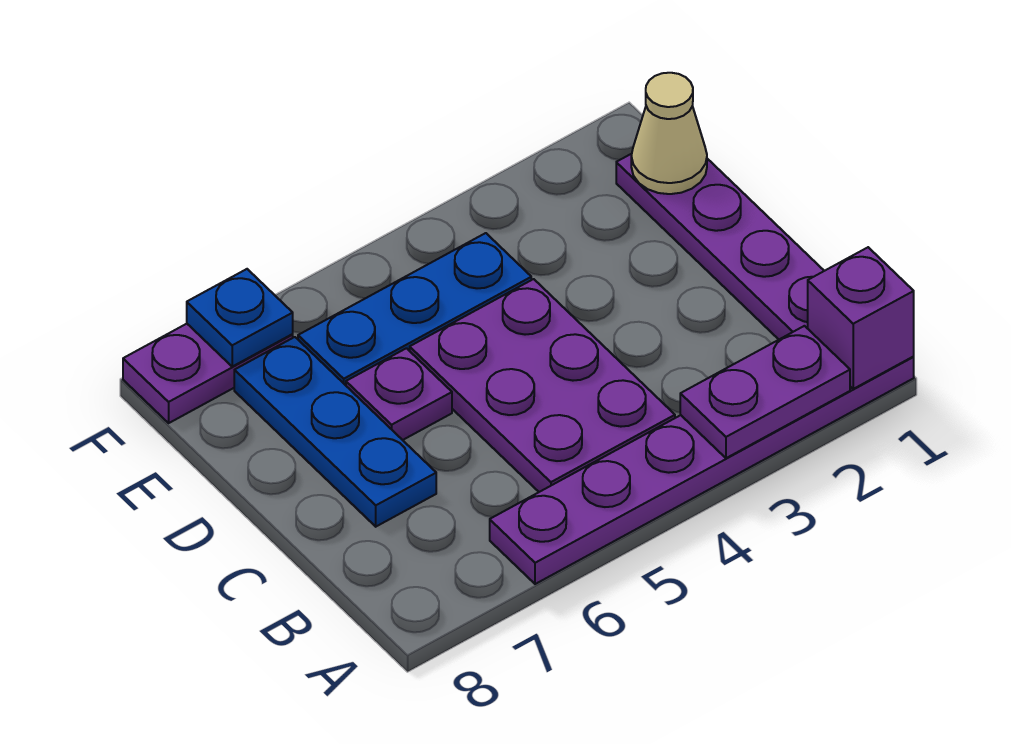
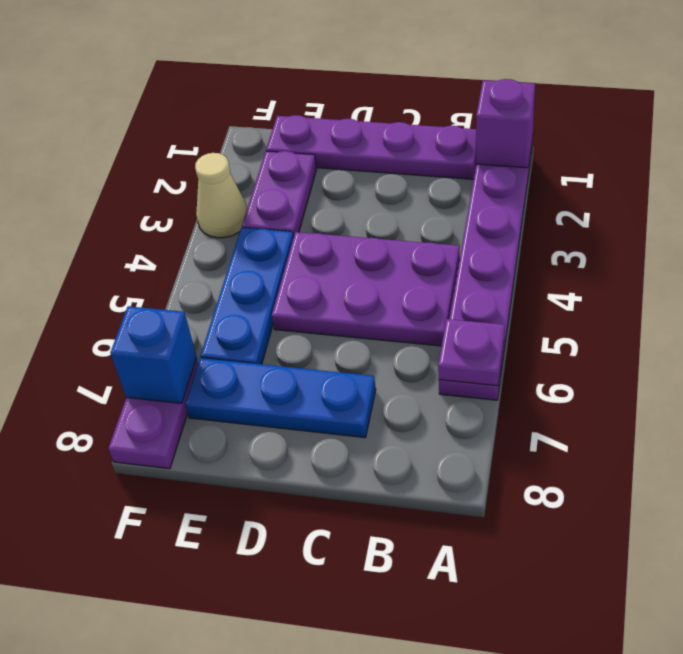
purple 1x2 plate [680,326,850,458] -> purple 1x2 plate moved to [242,151,316,237]
purple 1x1 plate [346,348,452,440] -> purple 1x1 plate moved to [438,319,505,386]
tan 1x1 cone [631,73,707,194] -> tan 1x1 cone moved to [195,153,247,238]
blue 1x1 plate [187,269,293,367] -> blue 1x1 brick [110,306,197,403]

